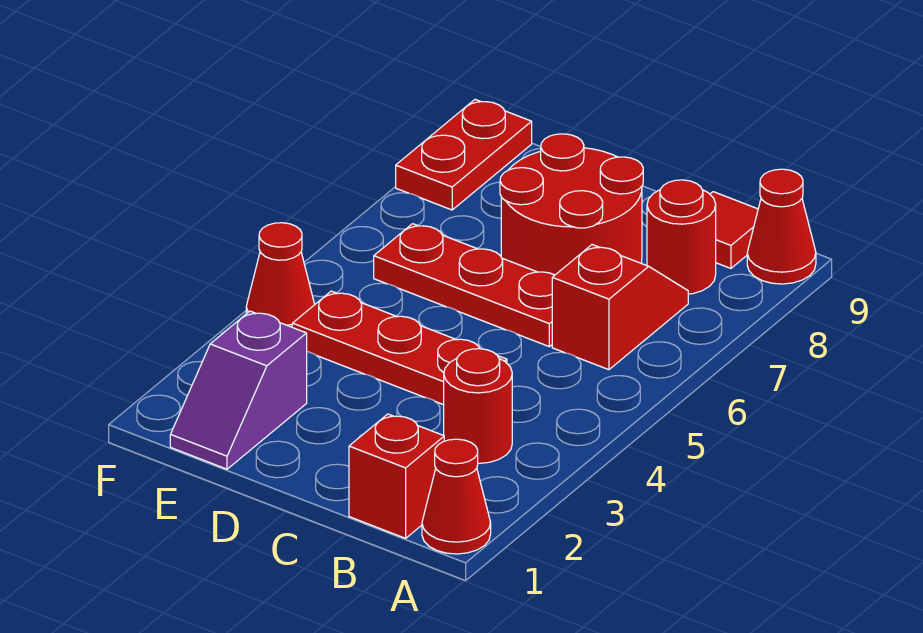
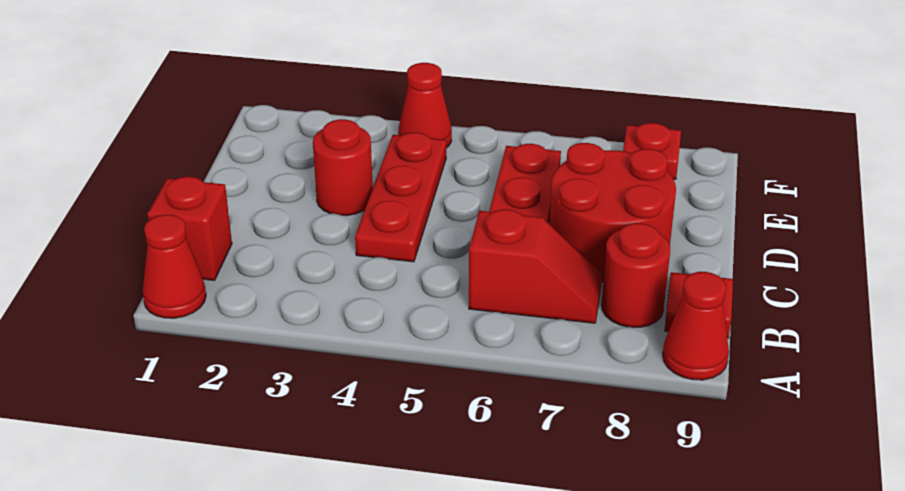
red 1x1 round brick [444,349,512,463] -> red 1x1 round brick moved to [313,119,373,216]
purple 1x2 slope [170,311,307,469] -> none
red 1x2 plate [396,100,532,210] -> red 1x1 plate [623,123,681,179]

